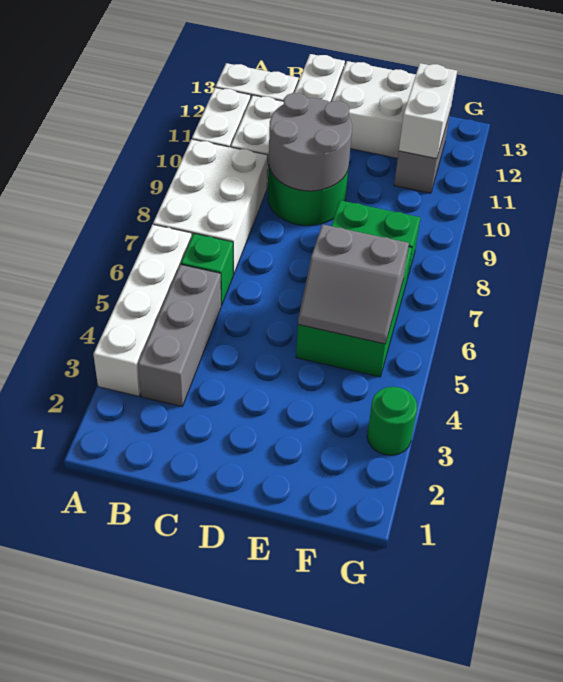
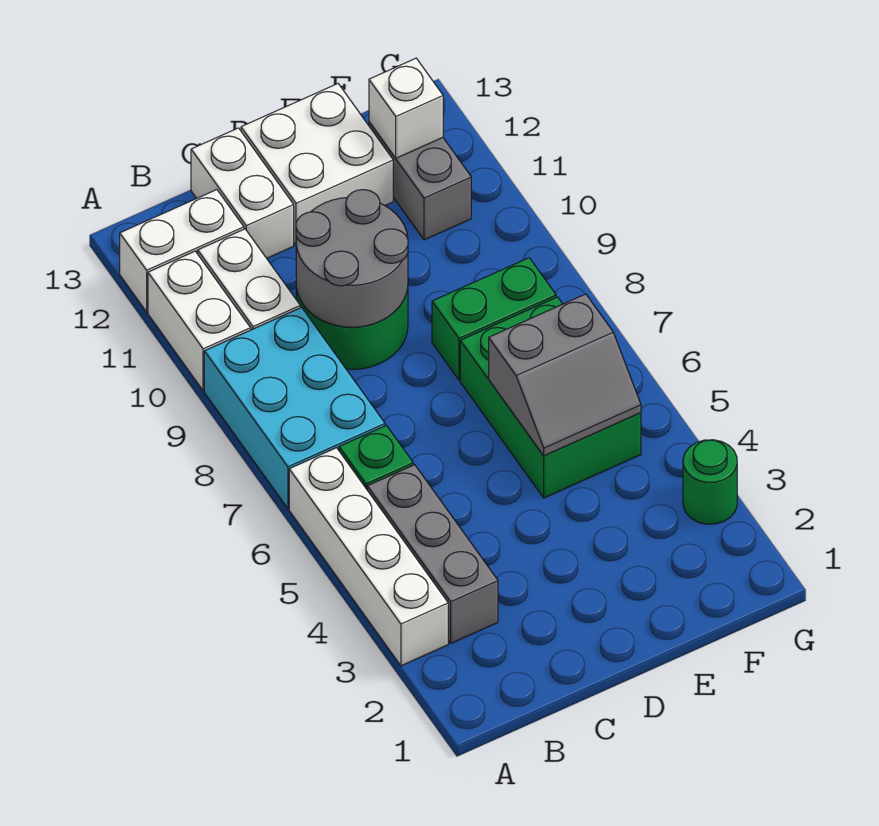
white 2x3 brick [153,139,268,274] -> cyan 2x3 brick [204,308,385,508]
white 1x2 brick [399,63,457,159] -> white 1x1 brick [369,58,443,158]

